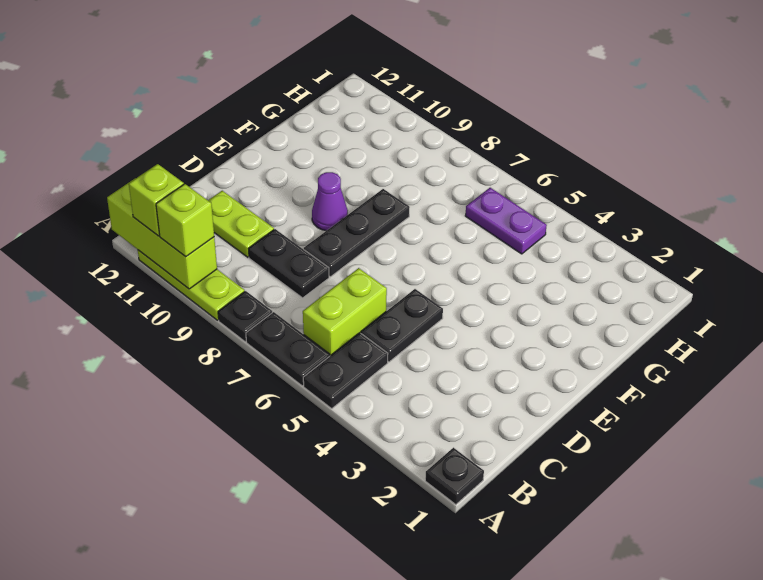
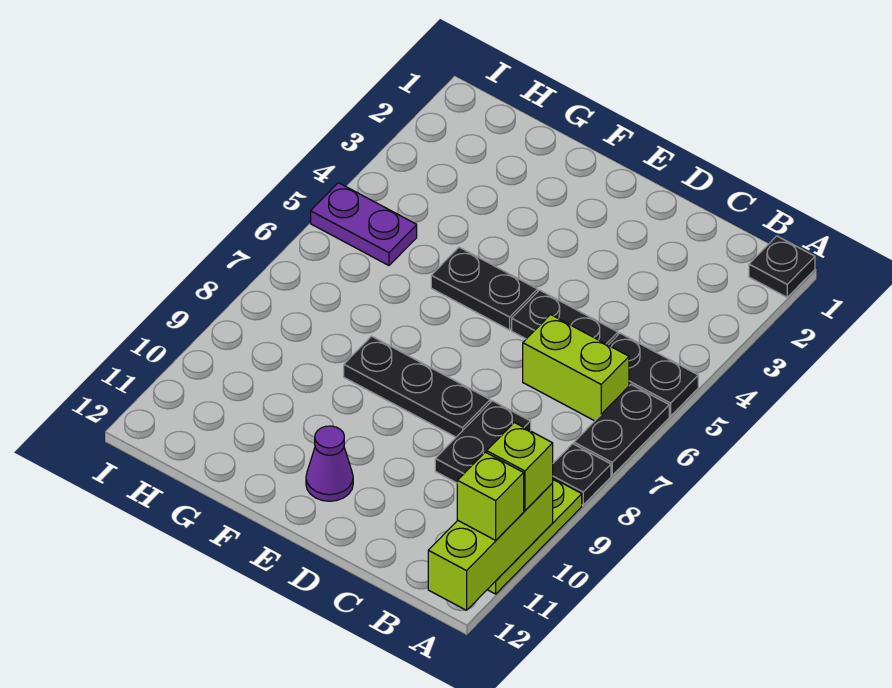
lime 1x2 plate [208,191,274,257] -> none
none -> black 1x2 plate [431,247,538,330]
purple 1x1 cone [312,172,348,231] -> purple 1x1 cone moved to [306,426,353,501]
purple 1x2 plate [465,188,547,254] -> purple 1x2 plate turned to [311,183,417,265]

